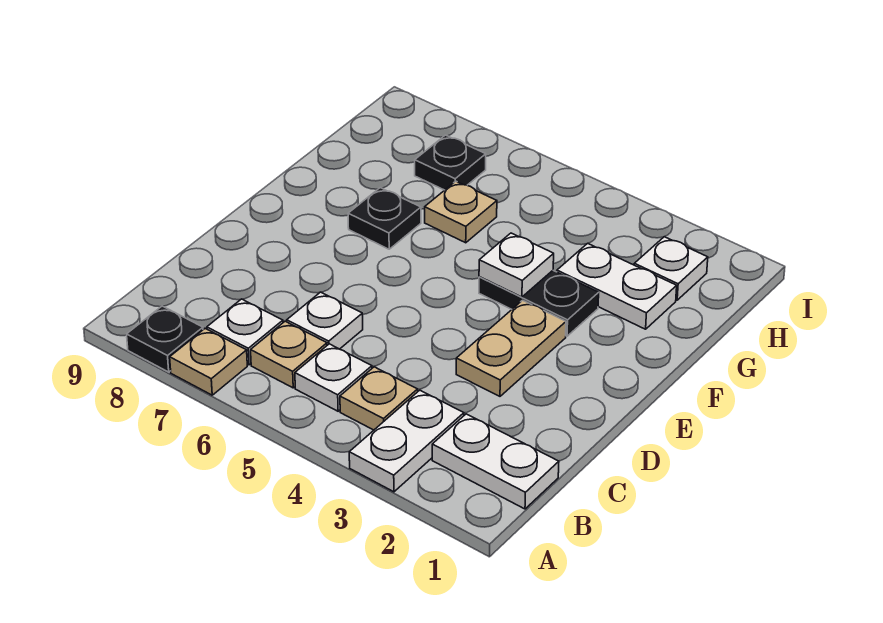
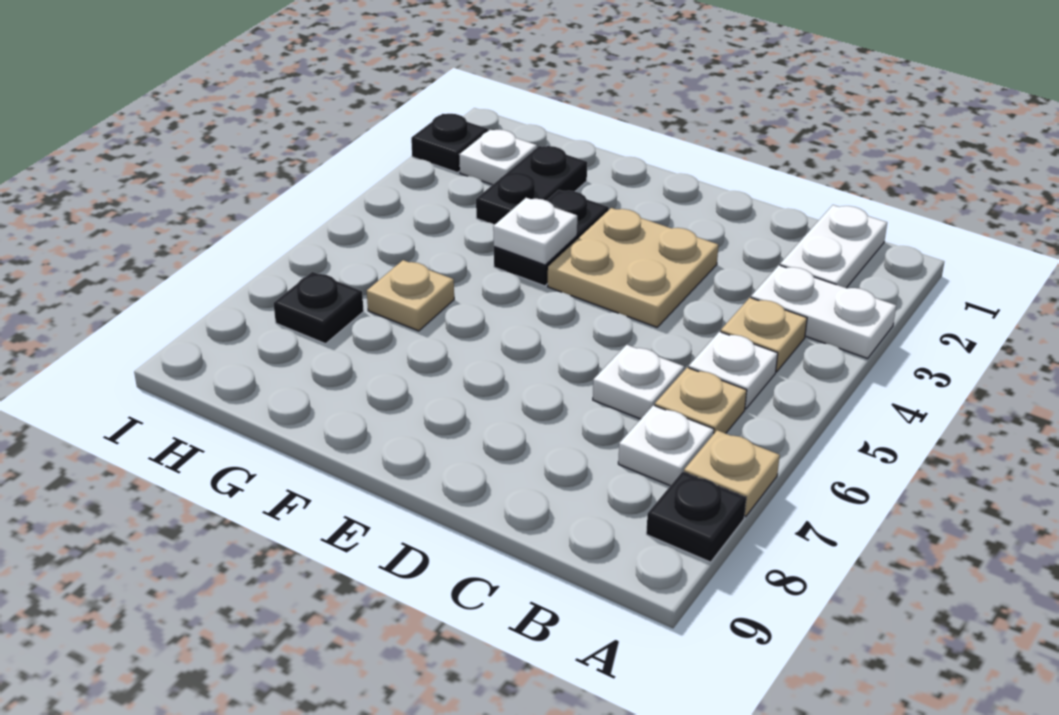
tan 1x2 plate [456,300,566,396] -> tan 2x2 plate [548,208,718,327]
black 1x1 plate [348,188,421,249] -> black 1x1 plate moved to [411,114,488,173]
white 1x2 plate [557,243,677,329] -> black 1x2 plate [476,146,587,224]

